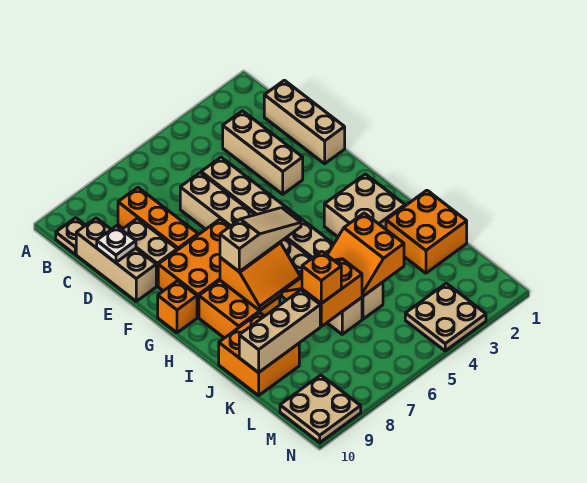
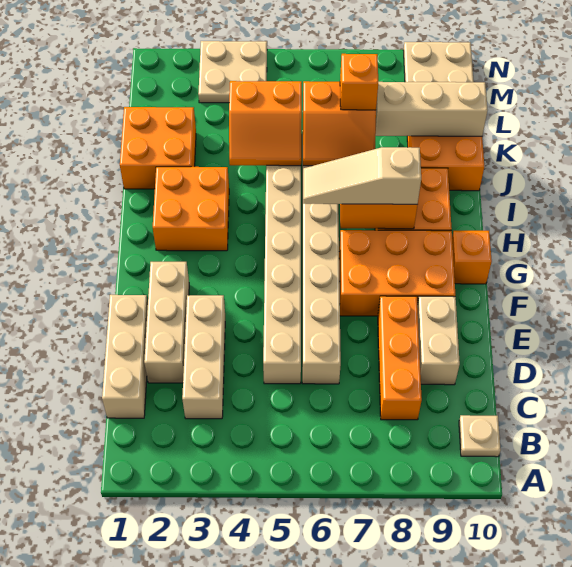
tan 1x3 brick [76,218,156,301] -> tan 1x3 brick moved to [144,262,189,383]
white 1x1 plate [97,226,136,263] -> none
tan 2x2 brick [324,174,405,237] -> orange 2x2 brick [153,167,229,251]
orange 2x2 slope [327,213,404,296] -> orange 2x2 slope turned to [229,81,302,166]

